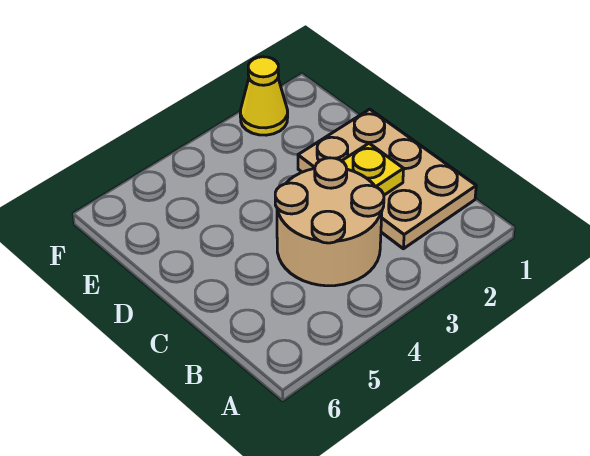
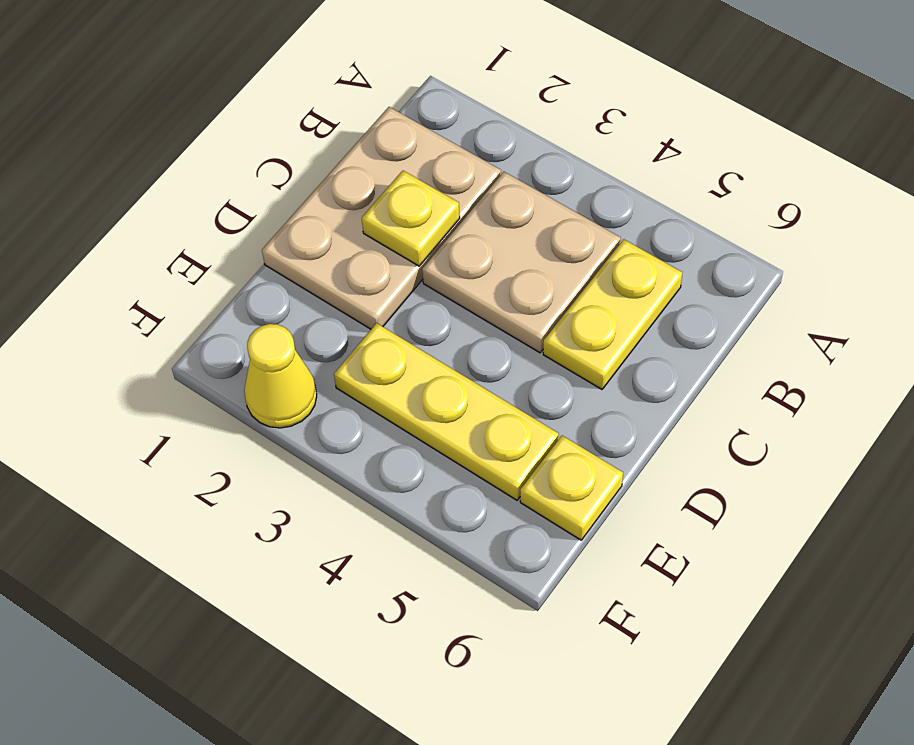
tan 2x2 round brick [275,158,384,286] -> tan 2x2 plate [422,172,621,353]
none -> yellow 1x2 plate [543,239,682,389]
none -> yellow 1x3 plate [334,323,559,500]
none -> yellow 1x1 plate [520,436,623,540]

